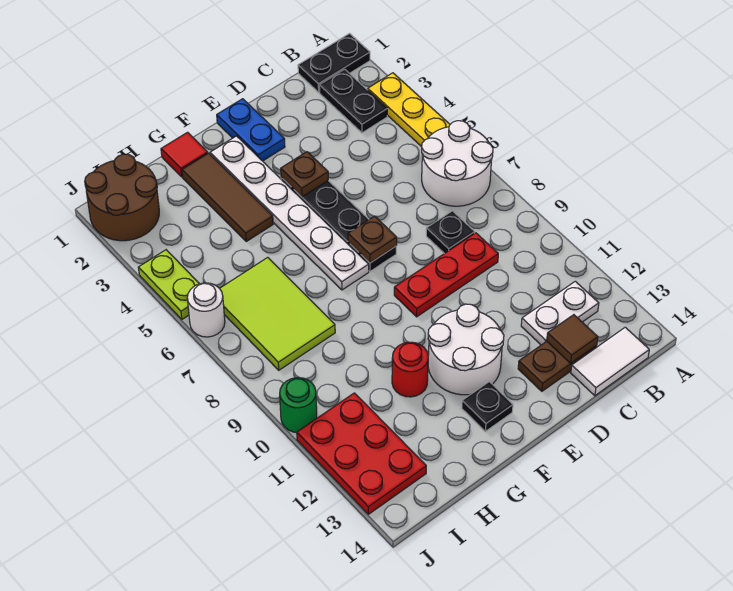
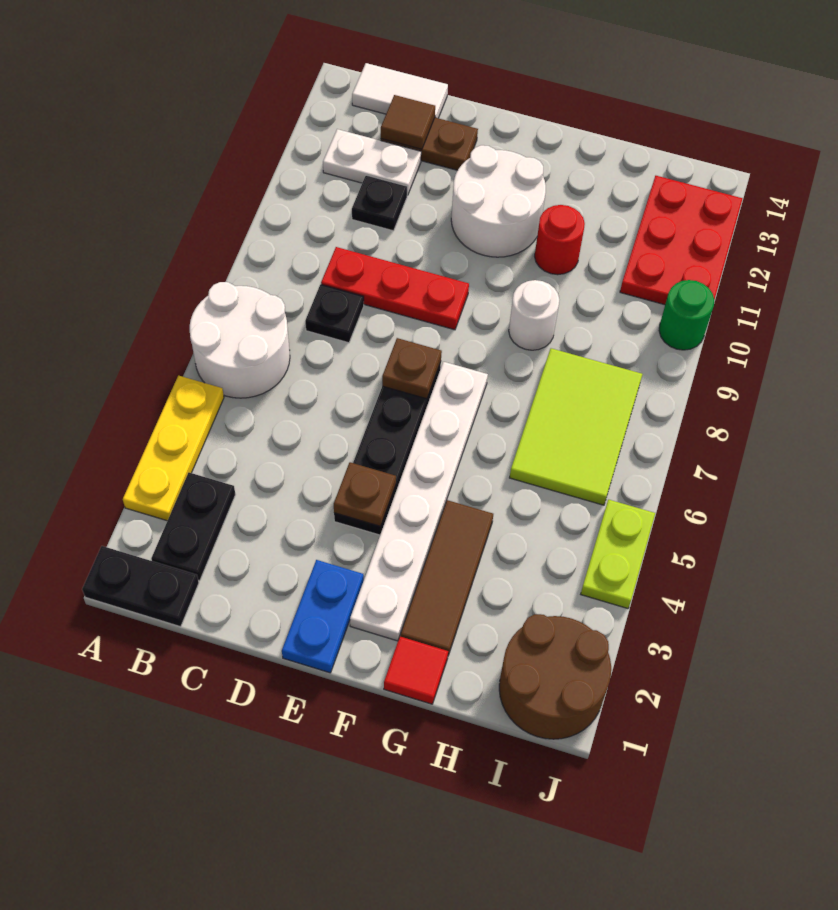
black 1x1 plate [462,382,513,431] -> black 1x1 plate moved to [352,175,407,231]
white 1x1 round brick [187,283,225,337] -> white 1x1 round brick moved to [509,280,559,350]

